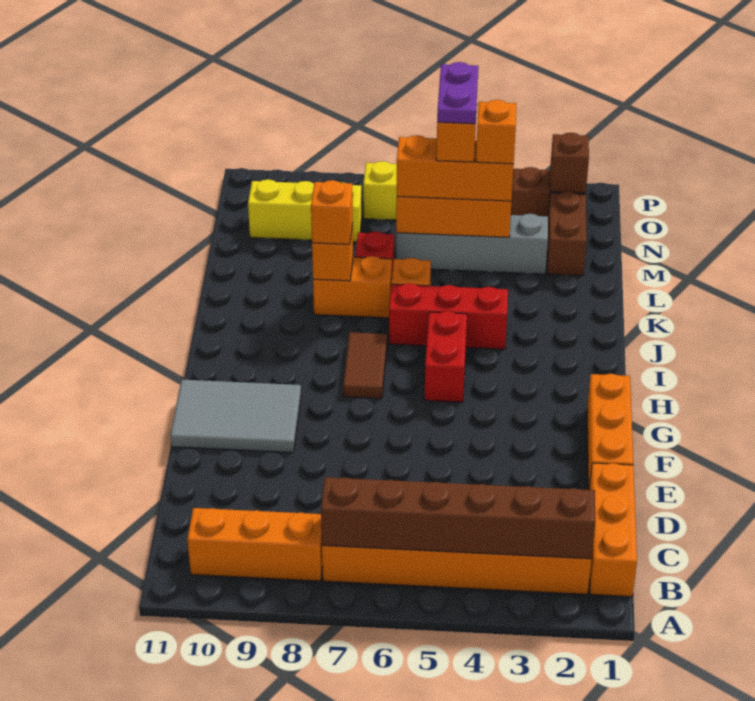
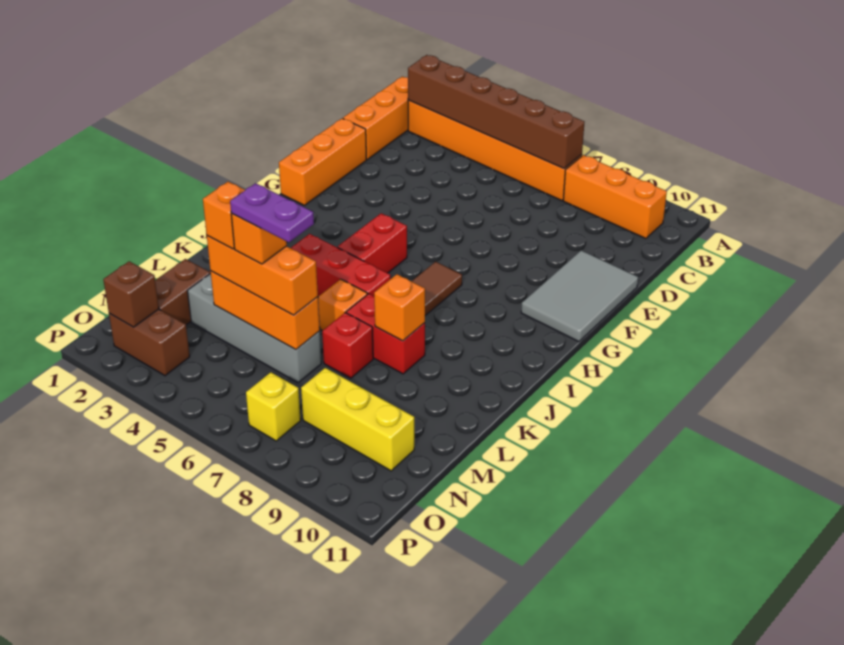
grey 2x3 tile [170,380,301,453] -> grey 2x3 tile turned to [521,250,638,342]
orange 1x2 brick [313,256,392,318] -> red 1x2 brick [346,294,425,374]
orange 1x1 brick [311,180,353,244] -> none
purple 1x2 plate [437,62,478,124] -> purple 1x2 plate turned to [230,183,314,242]

